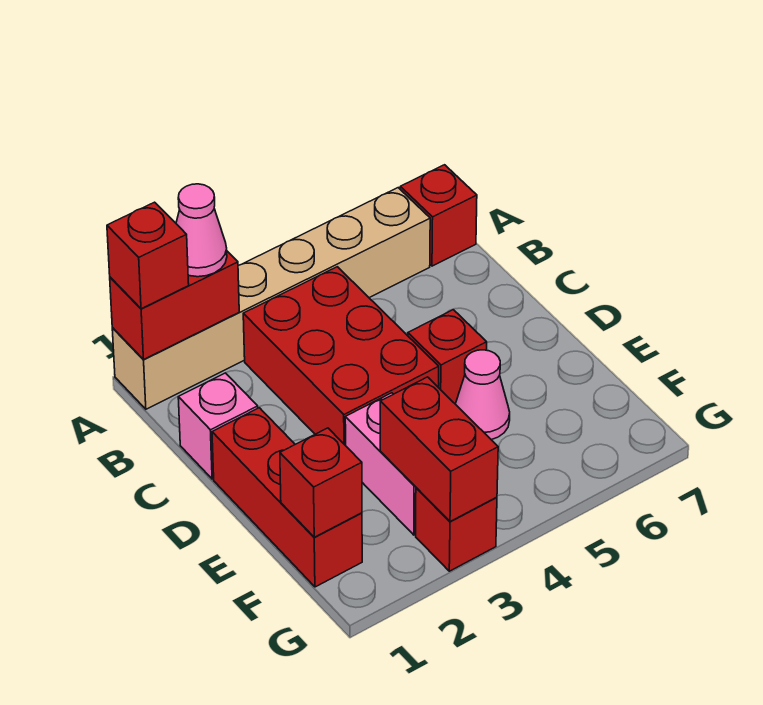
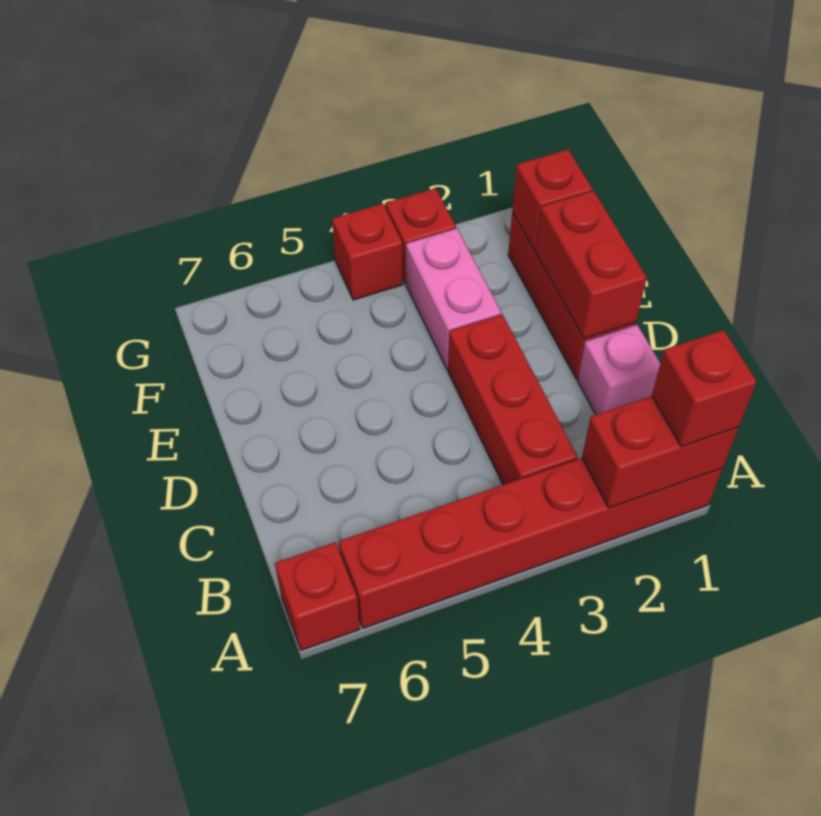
tan 1x6 brick [112,188,430,409] -> red 1x6 brick [339,458,723,628]
pink 1x1 cone [176,184,227,277] -> none
red 2x3 brick [243,267,439,446] -> red 1x3 brick [448,315,578,485]
red 1x1 brick [408,310,487,404] -> red 1x1 brick moved to [332,204,403,300]
pink 1x1 cone [456,350,510,440] -> none
red 1x2 brick [380,377,498,522] -> red 1x2 brick moved to [536,191,647,339]

